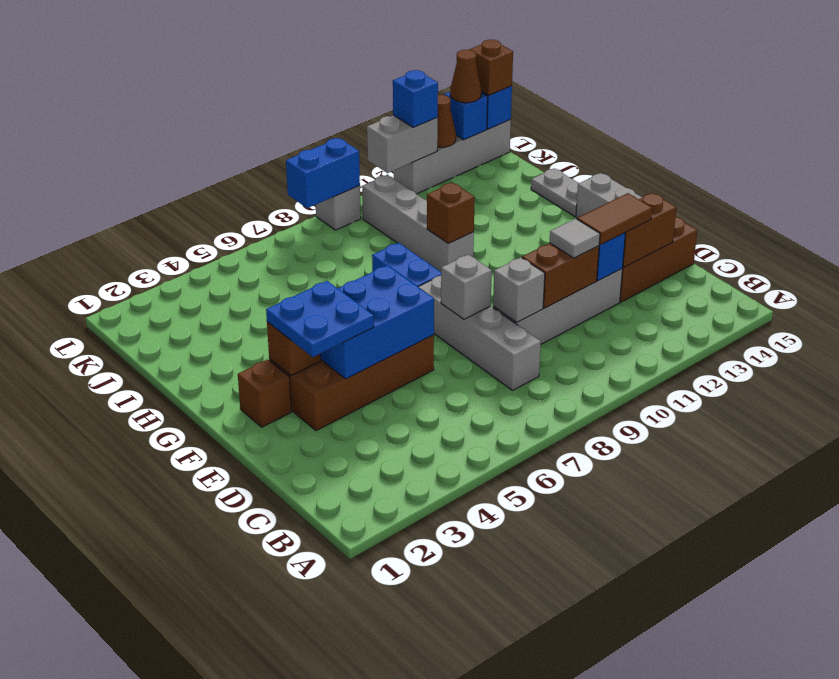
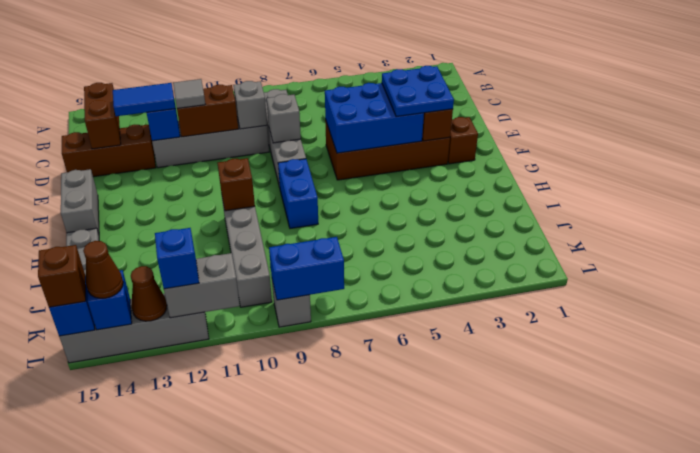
brown 1x2 tile [577,193,652,245] -> blue 1x2 tile [113,83,175,116]
brown 1x2 brick [623,193,677,267] -> brown 1x2 brick turned to [84,83,121,149]

